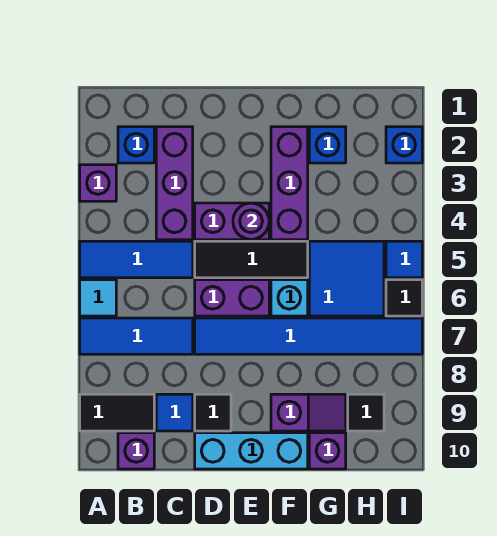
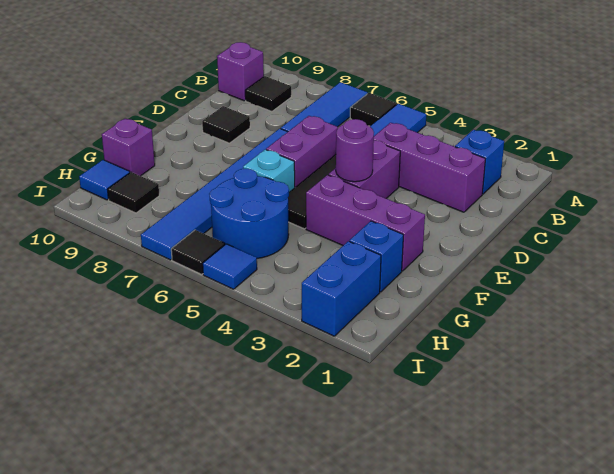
purple 1x1 brick [80,165,116,201] -> none
cyan 1x1 tile [80,280,116,316] -> black 1x1 tile [350,93,397,126]
black 1x2 tile [80,394,154,431] -> black 1x1 tile [245,76,291,112]
blue 1x1 tile [156,394,193,431] -> blue 1x1 tile moved to [79,160,130,200]
cyan 1x3 brick [195,433,308,469] -> none
purple 1x2 slope [271,394,346,431] -> none
blue 2x2 tile [309,241,384,316] -> blue 2x2 round brick [209,169,289,258]
blue 1x1 brick [386,127,422,163] -> blue 1x2 brick [302,241,381,336]

